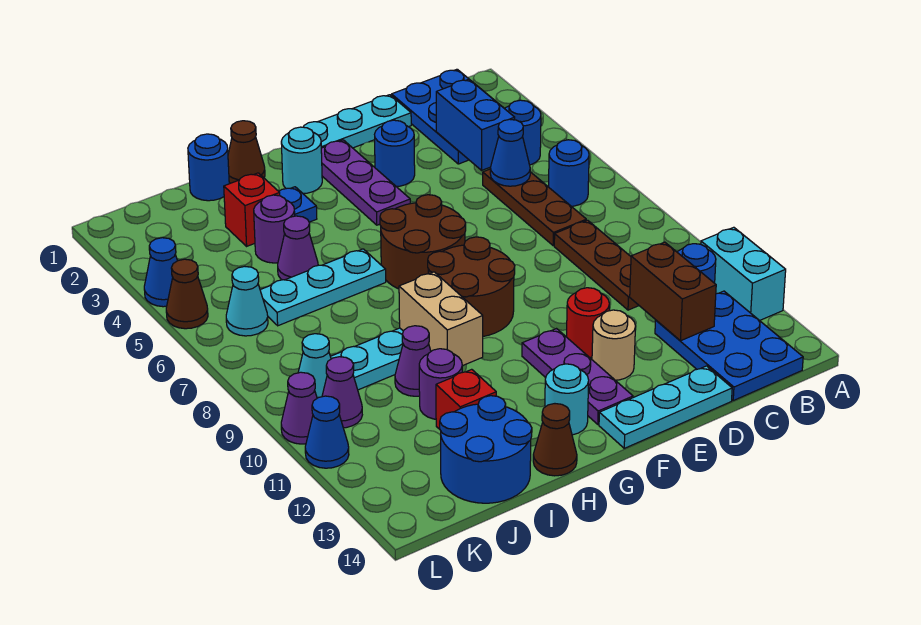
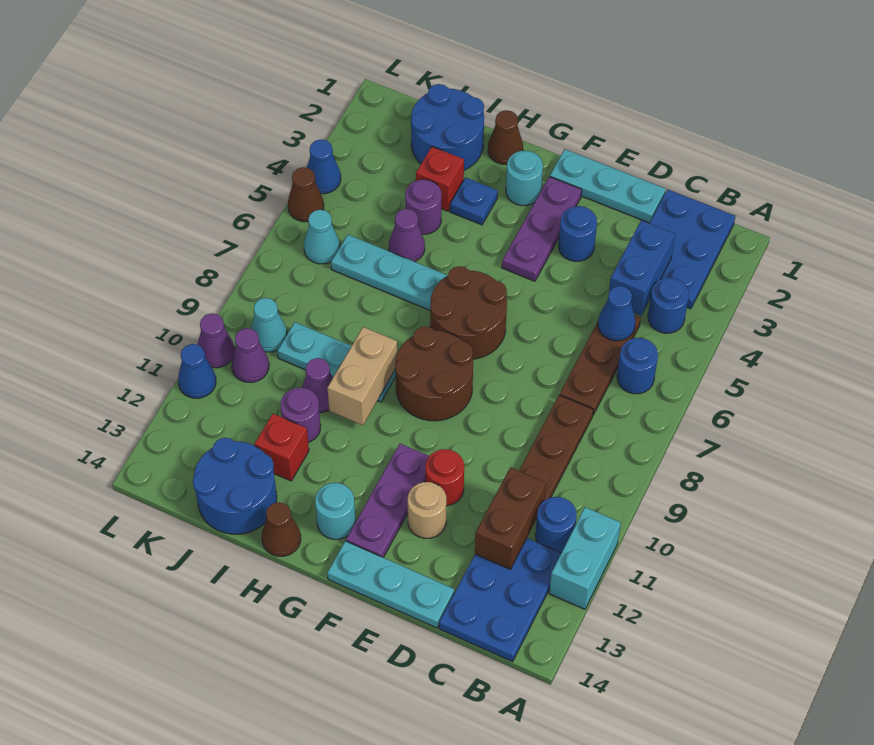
blue 1x1 round brick [188,134,229,201] -> blue 2x2 round brick [411,84,484,170]

